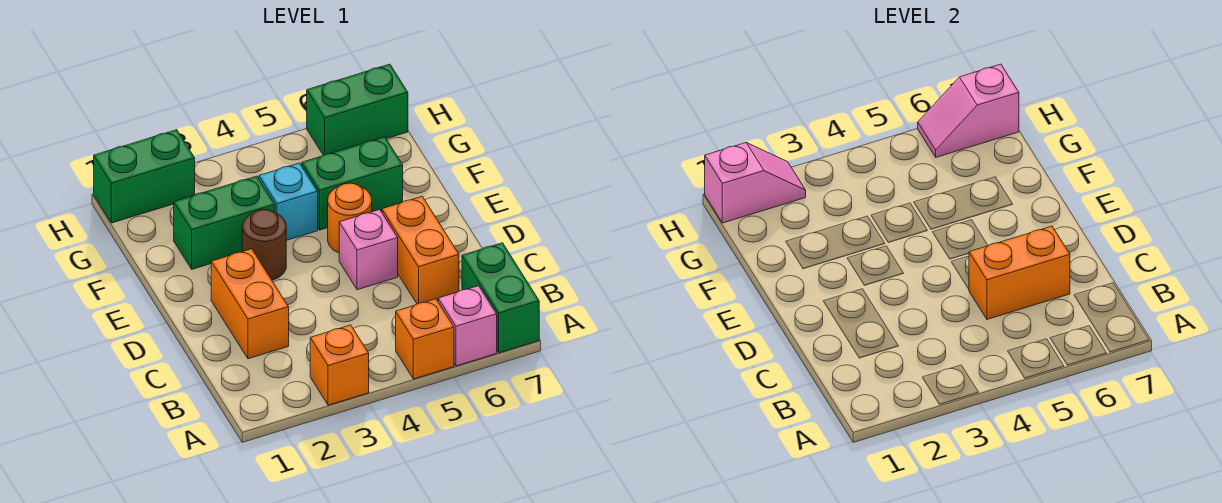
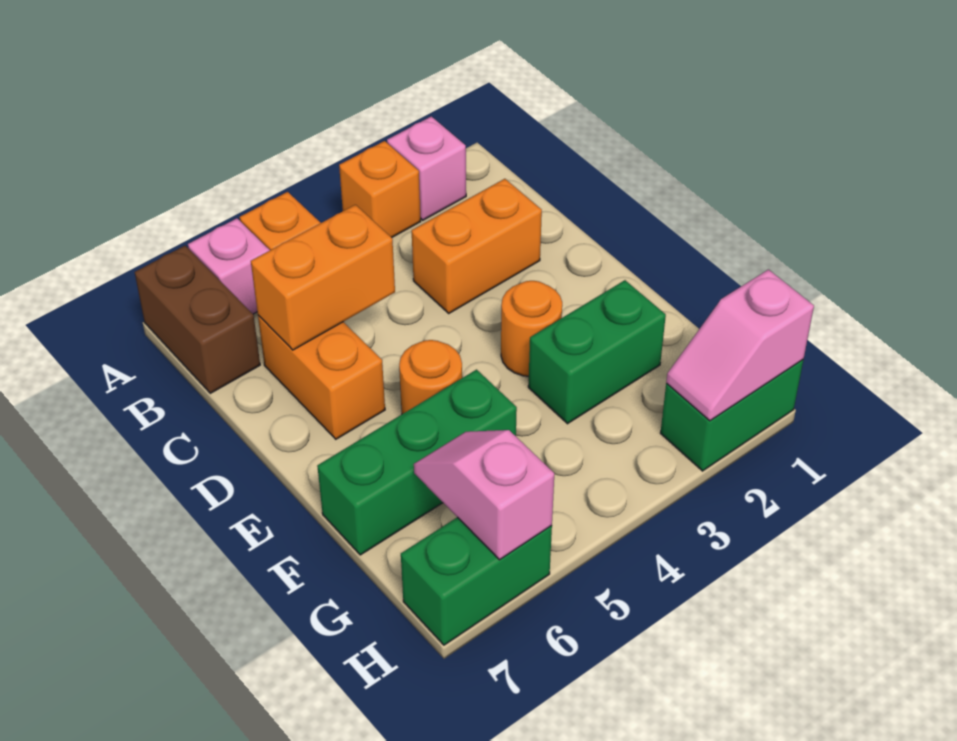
green 1x2 brick [462,243,539,353] -> brown 1x2 brick [135,246,260,393]
orange 1x2 brick [211,249,289,359] -> orange 1x2 brick turned to [412,179,542,313]
pink 1x1 brick [339,210,398,290] -> pink 1x1 brick moved to [387,116,466,220]
brown 1x1 round brick [242,209,286,280] -> orange 1x1 round brick [501,281,562,376]
cyan 1x1 brick [259,163,318,240] -> none
green 1x2 brick [302,137,403,230] -> green 1x3 brick [317,370,517,555]
pink 1x2 slope [918,64,1019,157] -> pink 1x2 slope turned to [414,430,554,560]

